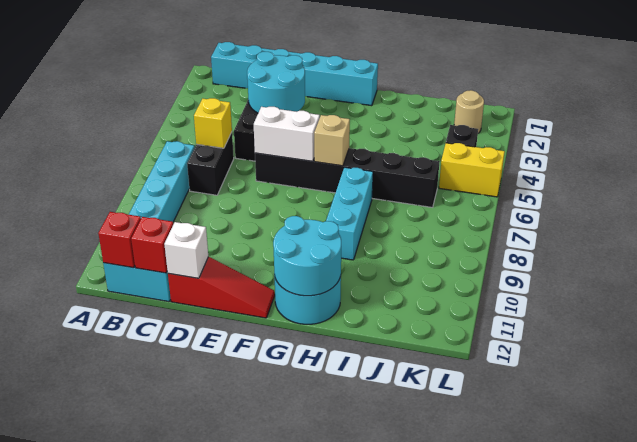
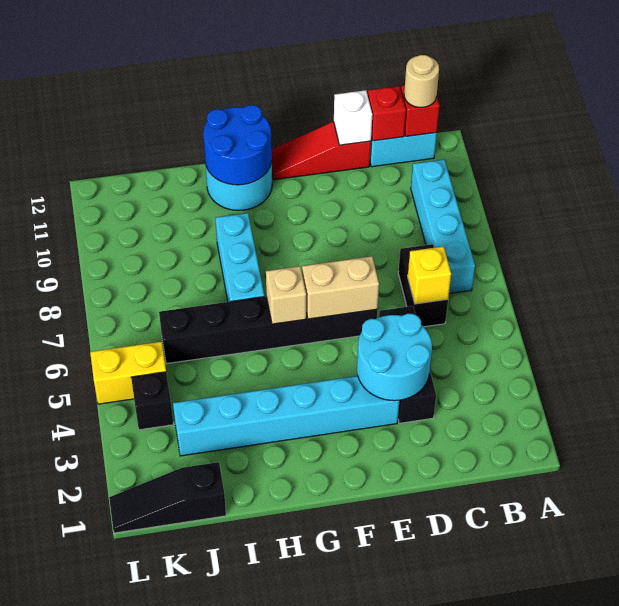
cyan 1x6 brick [211,42,378,106] -> cyan 1x6 brick moved to [173,376,399,456]
white 1x2 brick [254,107,320,161] -> tan 1x2 brick [302,256,379,319]
cyan 2x2 round brick [273,216,341,296] -> blue 2x2 round brick [203,105,272,185]
none -> black 1x3 slope [109,462,226,533]
tan 1x1 round brick [454,90,484,133] -> tan 1x1 round brick moved to [404,55,439,107]

